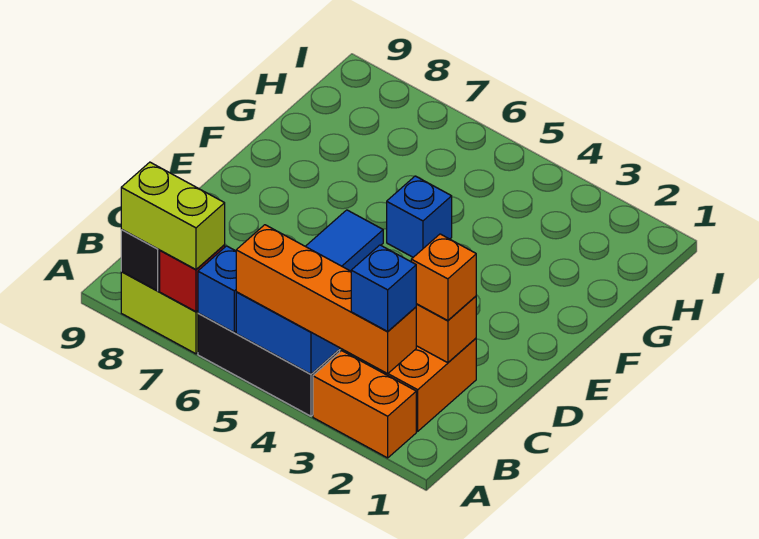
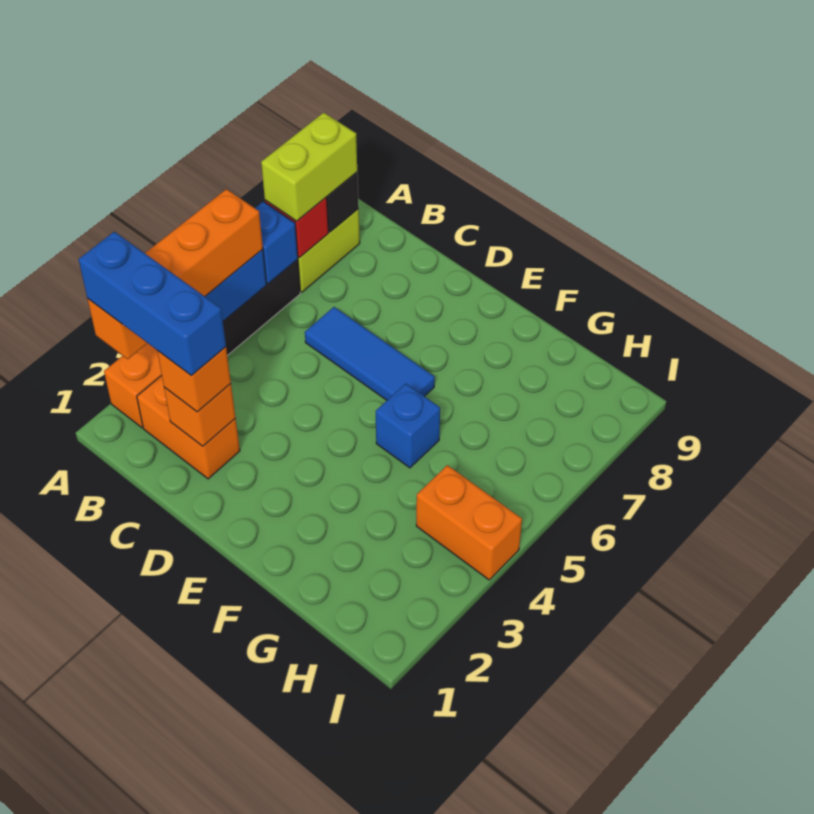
blue 1x1 brick [351,245,416,331] -> blue 1x3 brick [79,232,226,376]
none -> orange 1x2 brick [416,465,522,580]

